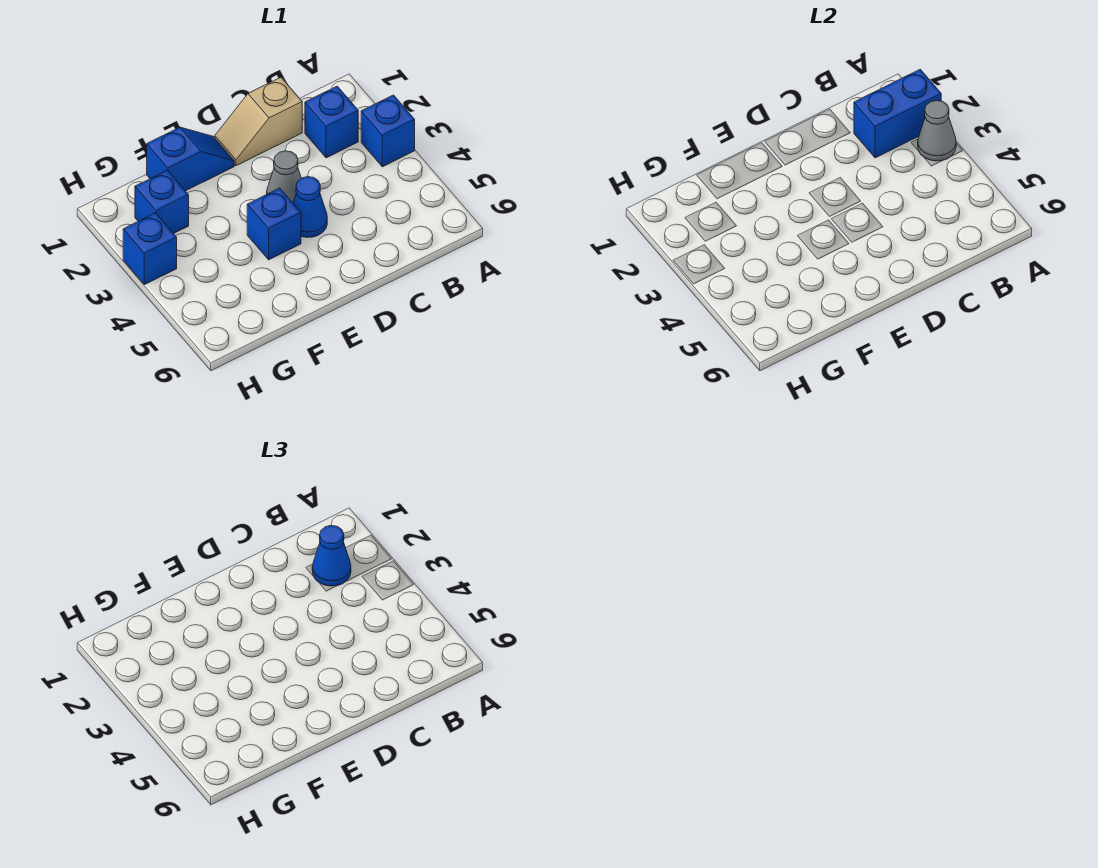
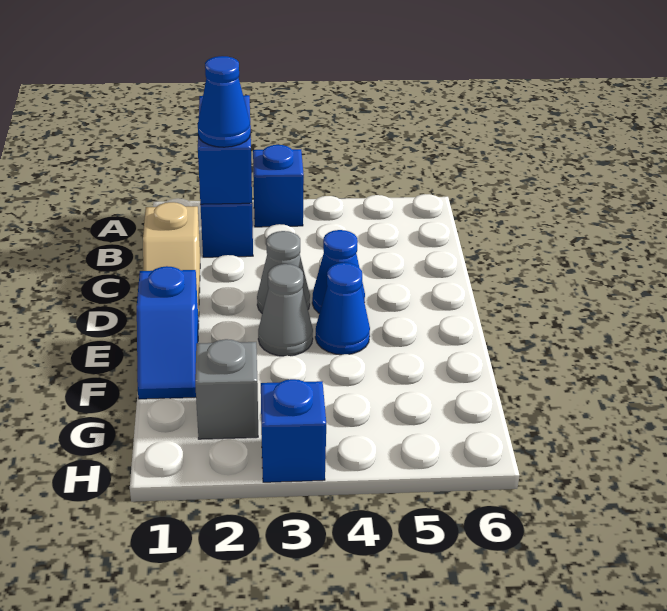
grey 1x1 cone [918,100,956,161] -> grey 1x1 cone moved to [258,264,313,356]
blue 1x2 slope [147,127,234,191] -> blue 1x2 slope turned to [137,266,199,399]
blue 1x1 brick [247,188,301,260] -> blue 1x1 cone [315,263,370,355]
blue 1x1 brick [135,170,189,233] -> grey 1x1 brick [195,339,258,439]

